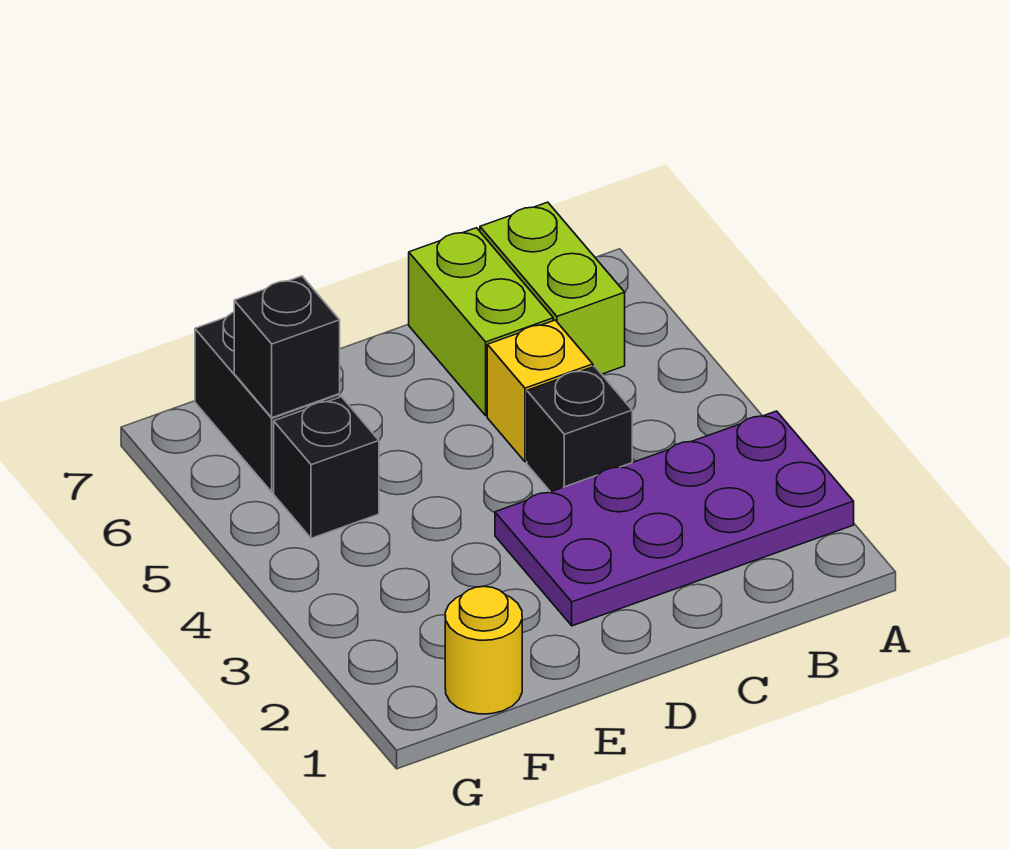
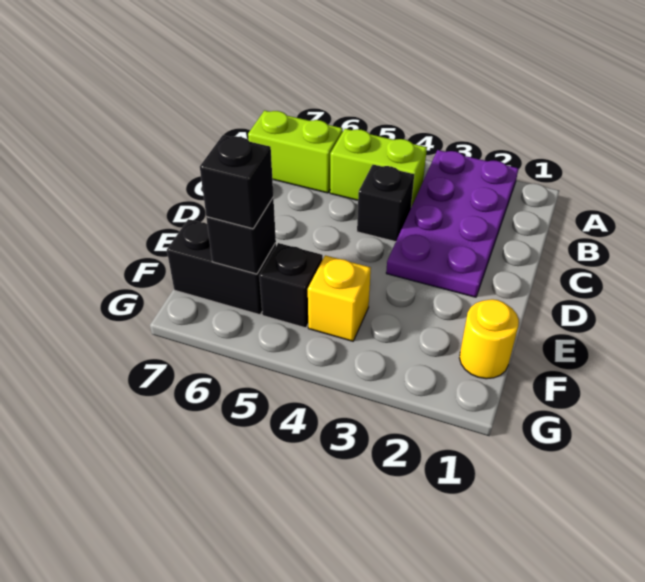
yellow 1x1 brick [487,320,593,462] -> yellow 1x1 brick moved to [308,255,371,341]
lime 1x2 brick [409,228,553,415] -> lime 1x2 brick moved to [330,129,427,207]
none -> black 1x1 brick [200,135,273,229]

